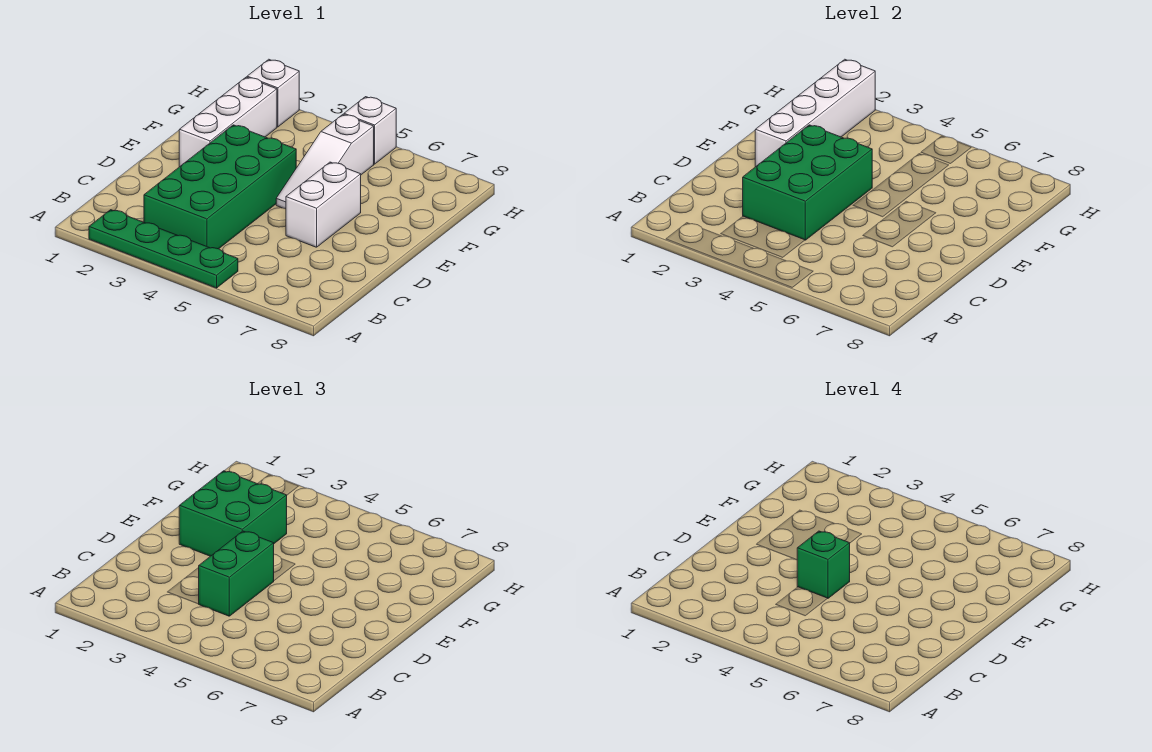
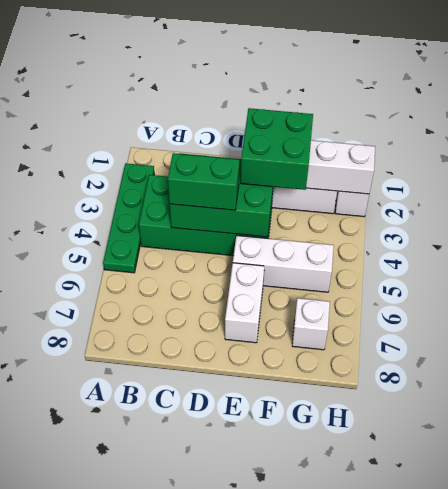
green 1x1 brick [797,531,850,598] -> none
white 1x2 brick [286,162,361,247] -> white 1x2 brick turned to [225,263,264,343]
white 1x3 slope [276,114,374,209] -> white 1x3 brick [233,236,334,292]
white 1x1 brick [344,97,396,164] -> white 1x1 brick moved to [292,298,330,350]

